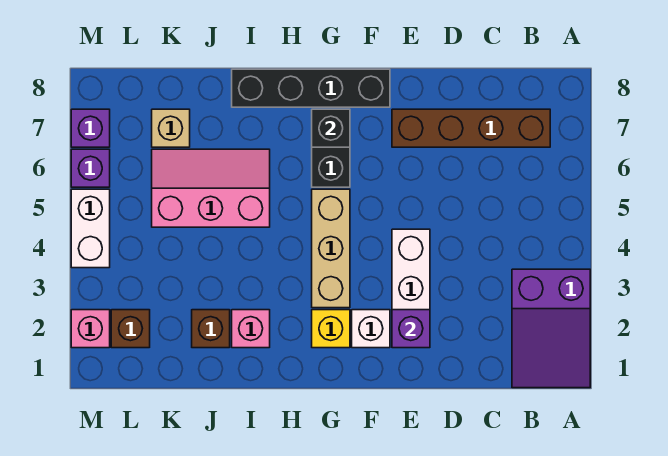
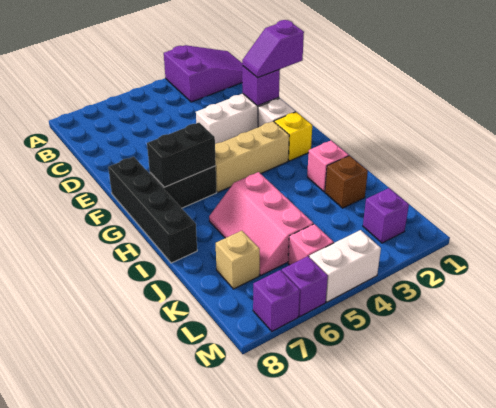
brown 1x4 brick [392,109,550,147] -> none
none -> purple 1x2 slope [242,20,304,78]
black 1x1 brick [312,109,350,147] -> black 1x2 brick [147,123,216,187]
brown 1x1 brick [111,310,150,348] -> purple 1x1 brick [363,188,409,243]
pink 1x1 brick [71,310,110,348] -> pink 1x1 brick moved to [288,224,334,265]

